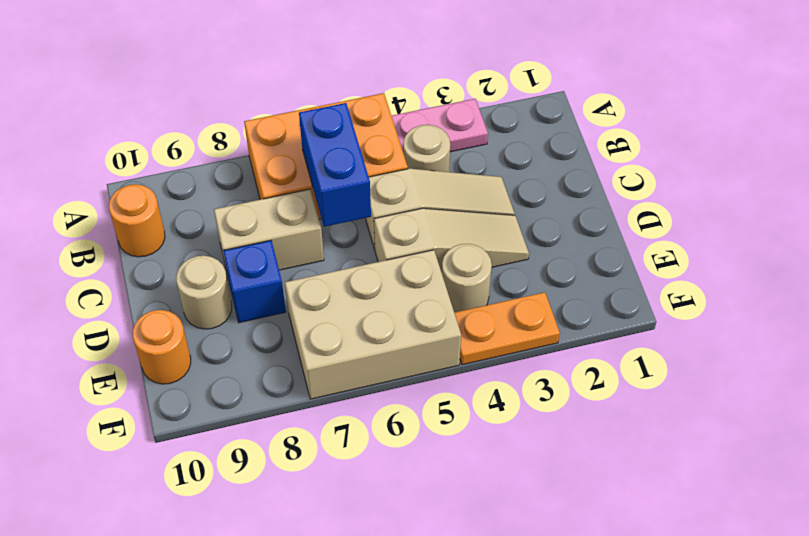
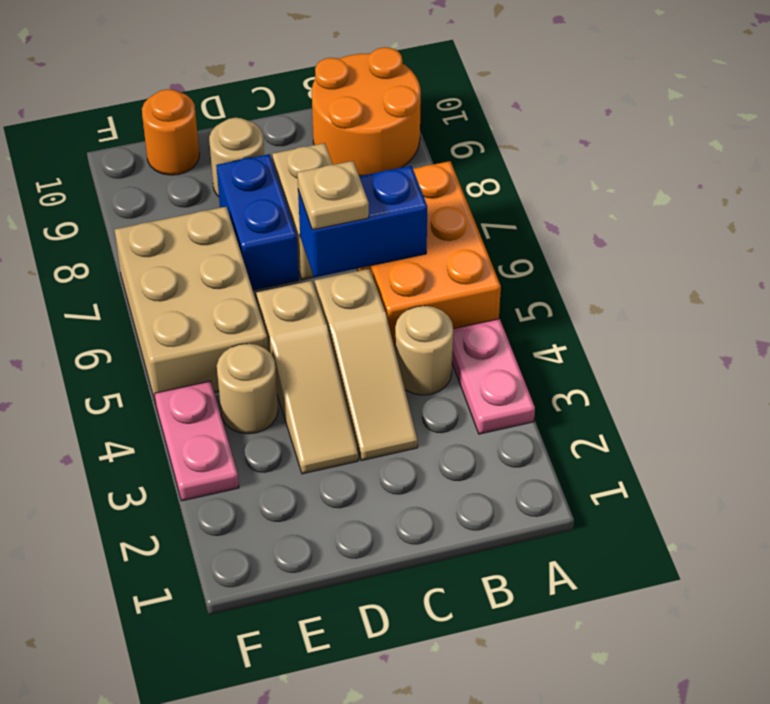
orange 1x1 round brick [109,184,165,257] -> orange 2x2 round brick [312,47,421,176]
none -> tan 1x1 plate [297,161,369,230]
blue 1x1 brick [223,241,286,323] -> blue 1x2 brick [216,154,299,290]
orange 1x2 plate [454,292,560,365] -> pink 1x2 plate [155,381,239,501]

